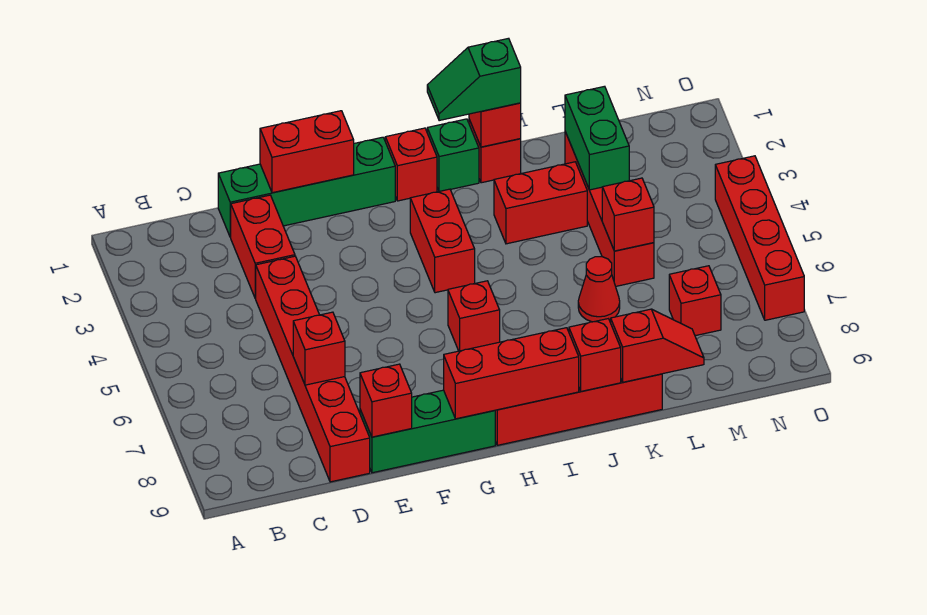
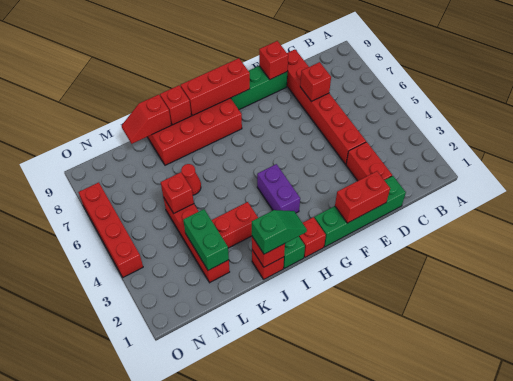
red 1x2 brick [410,189,475,293] -> purple 1x2 brick [257,164,300,213]
red 1x1 brick [448,281,500,351] -> none
red 1x1 brick [669,266,721,336] -> none

